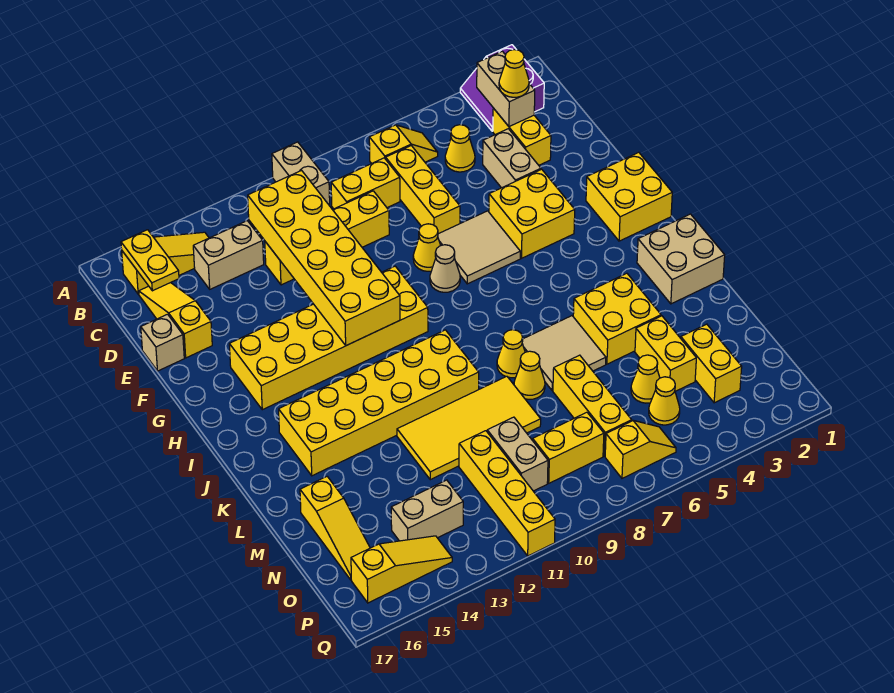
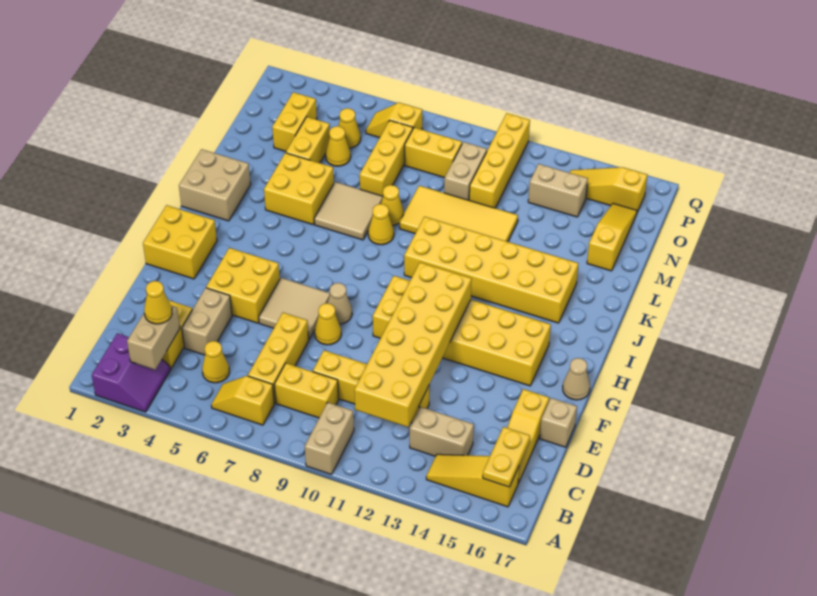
none -> tan 1x1 cone [563,358,590,400]

